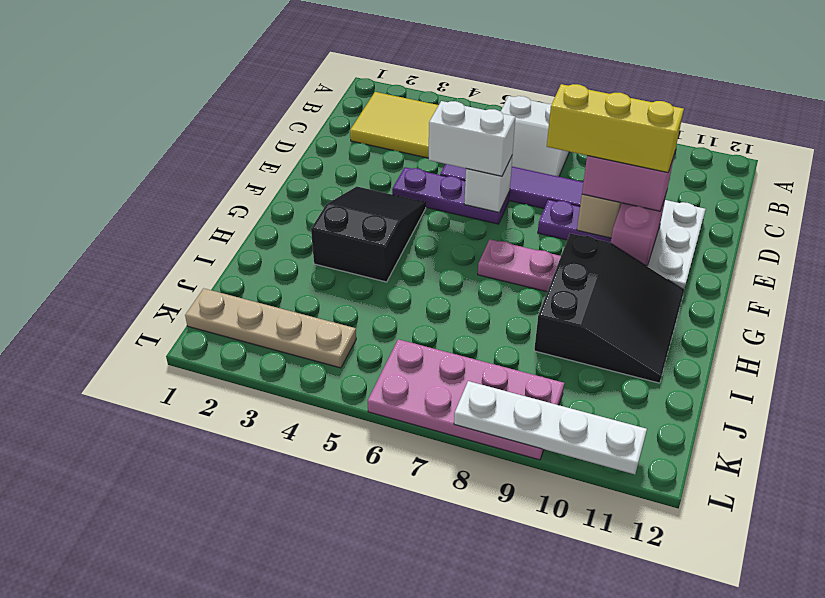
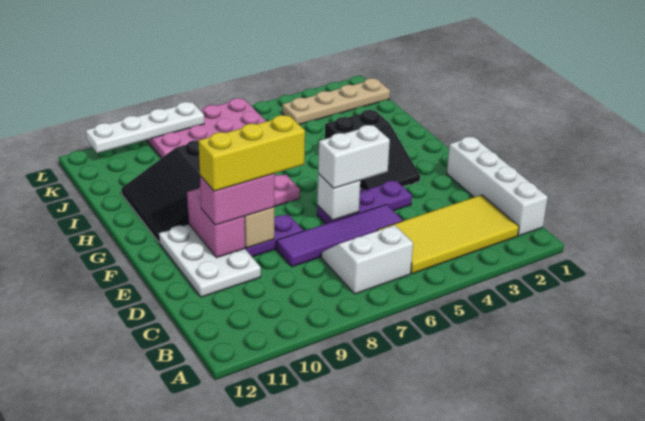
none -> white 1x4 brick [447,137,548,236]

